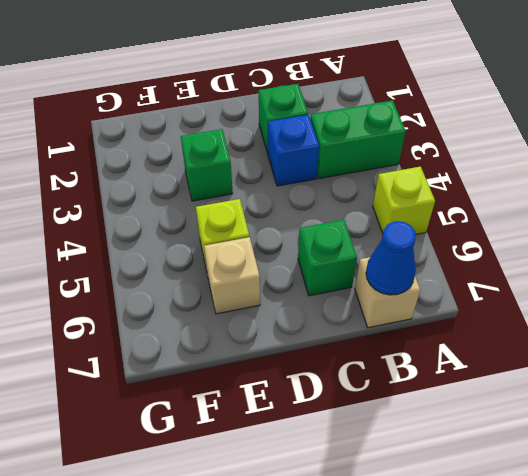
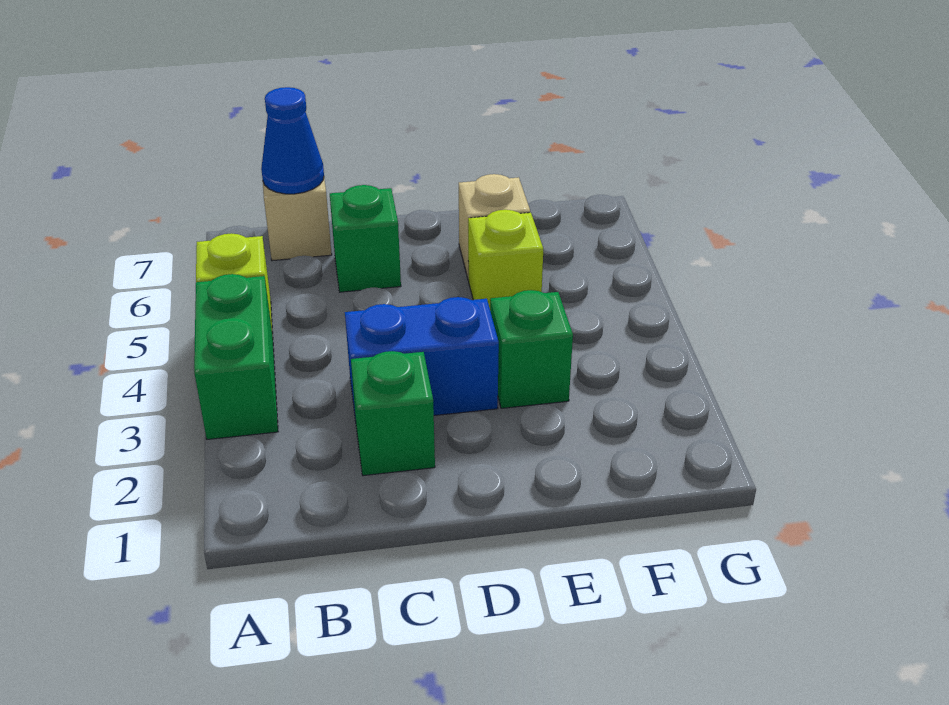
green 1x2 brick [310,100,406,179] -> green 1x2 brick turned to [194,274,278,439]
blue 1x1 brick [268,115,319,186] -> blue 1x2 brick [345,297,499,421]

